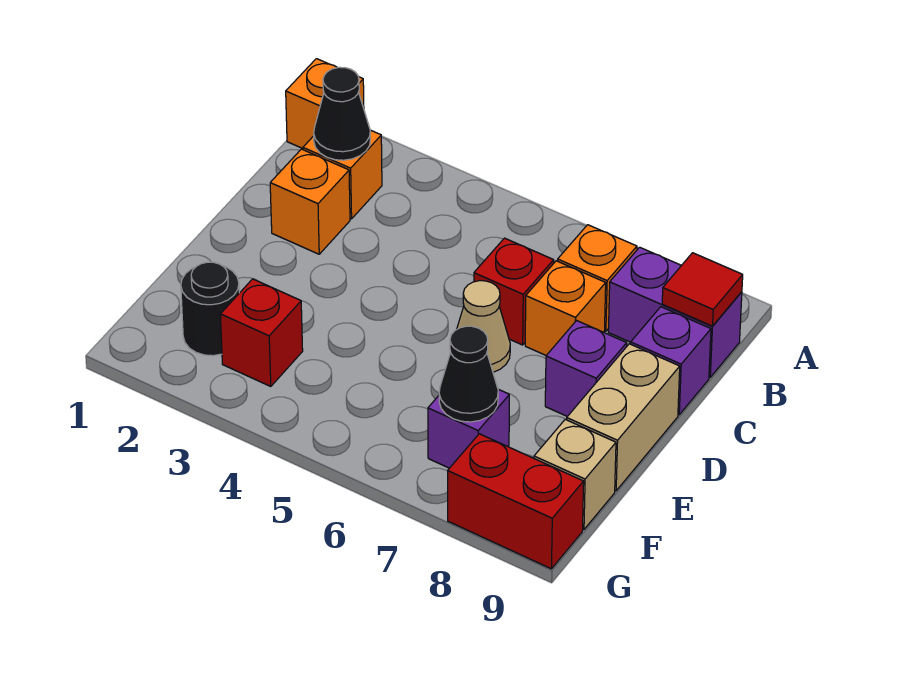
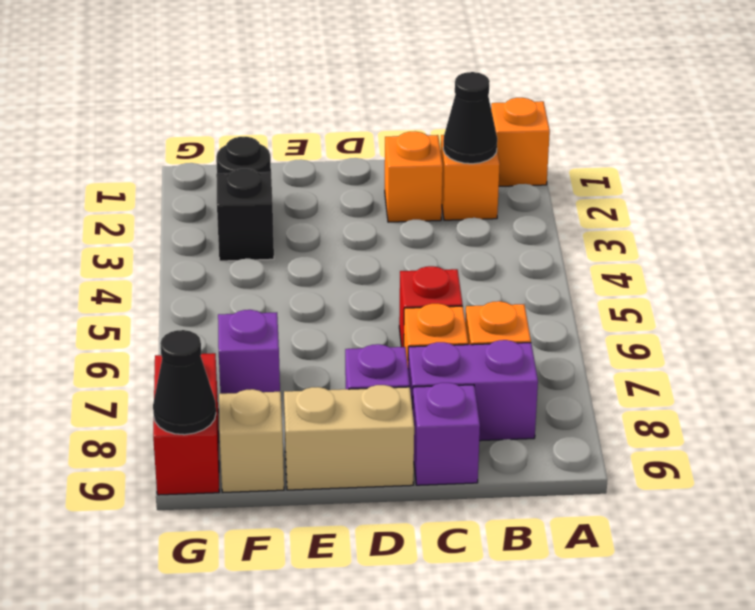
purple 1x2 brick [608,247,742,377] -> purple 1x2 brick turned to [408,340,538,441]
red 1x1 tile [662,253,743,326] -> none
tan 1x1 cone [457,281,510,372] -> none
red 1x1 brick [220,279,303,387] -> black 1x1 brick [216,169,274,261]
black 1x1 cone [439,326,498,422] -> black 1x1 cone moved to [153,330,216,435]

